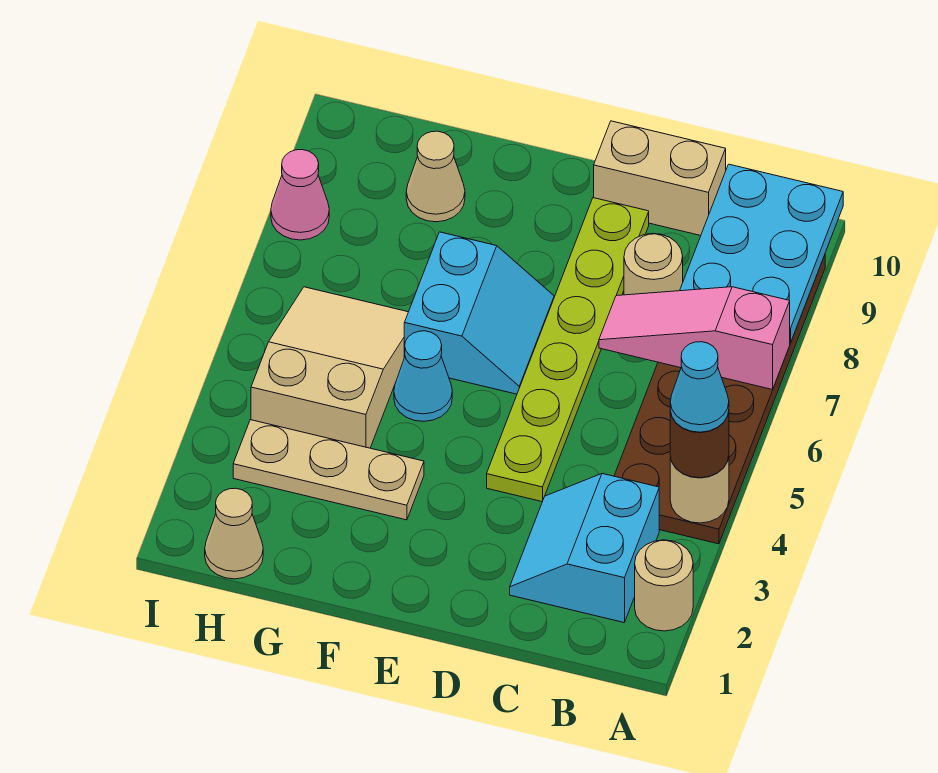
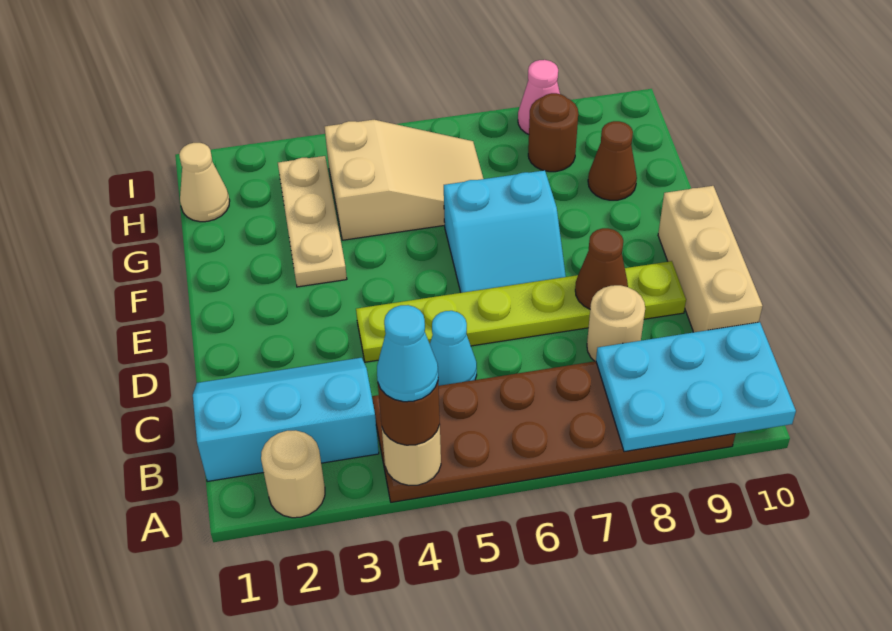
pink 1x3 slope [599,287,790,390] -> none
cyan 2x2 slope [510,474,659,622] -> cyan 2x3 slope [193,358,379,481]
tan 1x2 brick [594,121,726,236] -> tan 1x3 brick [658,186,762,332]
none -> brown 1x1 cone [575,228,628,309]
cyan 1x1 cone [394,331,452,421] -> cyan 1x1 cone moved to [430,311,477,386]
tan 1x1 cone [406,131,465,222] -> brown 1x1 cone [588,121,637,200]
none -> brown 1x1 round brick [528,93,578,172]

